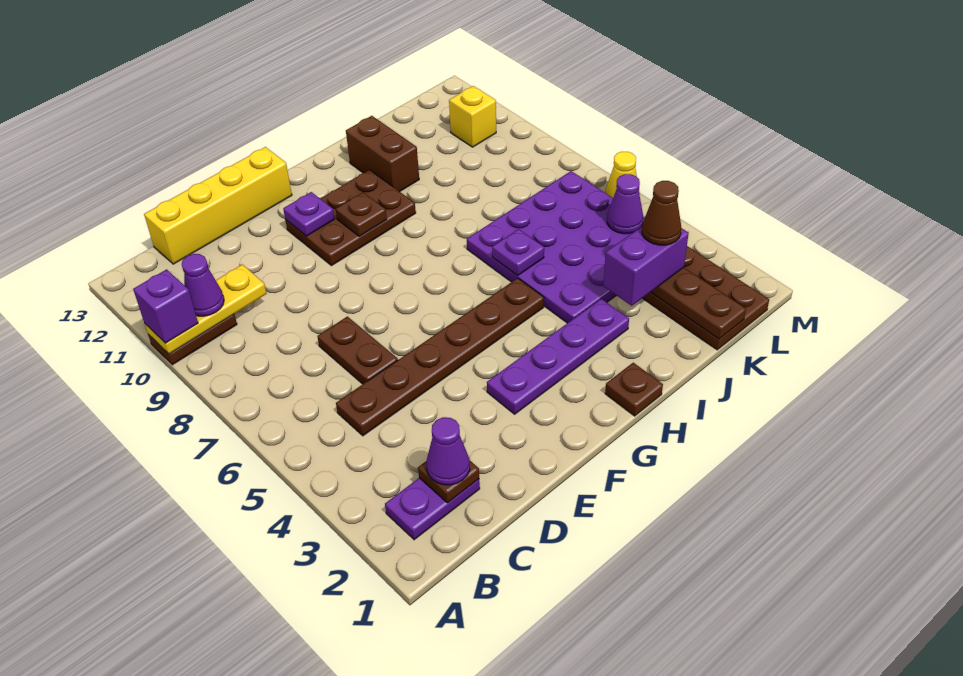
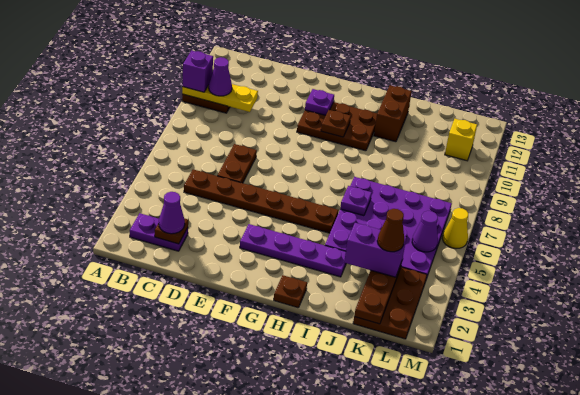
yellow 1x4 brick [144,147,292,264] -> none

